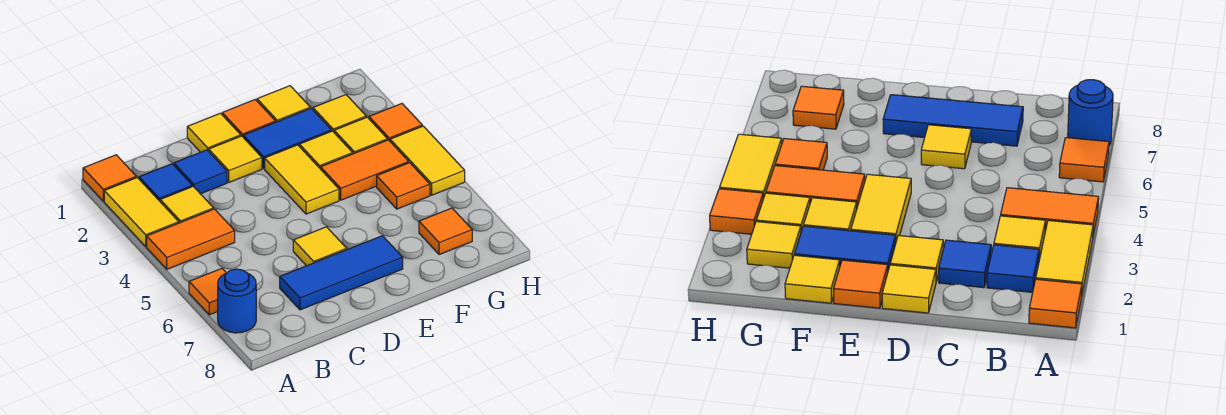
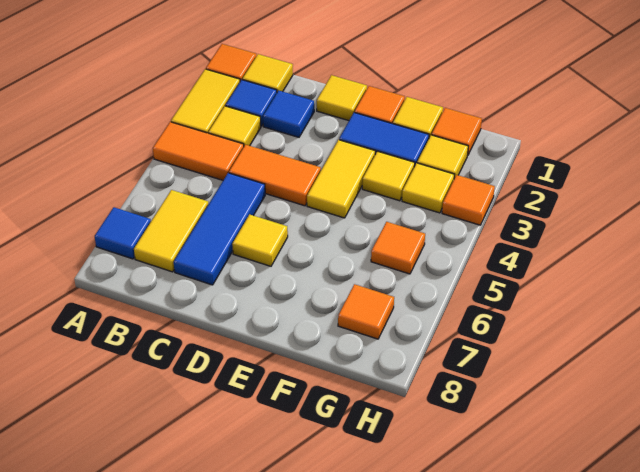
orange 1x1 tile [189,268,226,315] -> orange 1x1 tile moved to [432,108,482,155]
blue 1x1 round brick [218,269,256,333] -> blue 1x1 tile [95,207,151,259]
blue 1x3 tile [280,236,403,310] -> blue 1x3 tile turned to [174,173,265,285]
yellow 1x1 tile [209,136,262,182] -> yellow 1x1 tile moved to [242,54,293,92]
orange 1x2 tile [321,140,409,200] -> orange 1x2 tile moved to [229,145,321,206]
yellow 1x2 tile [390,126,465,195] -> yellow 1x2 tile moved to [134,190,208,272]

